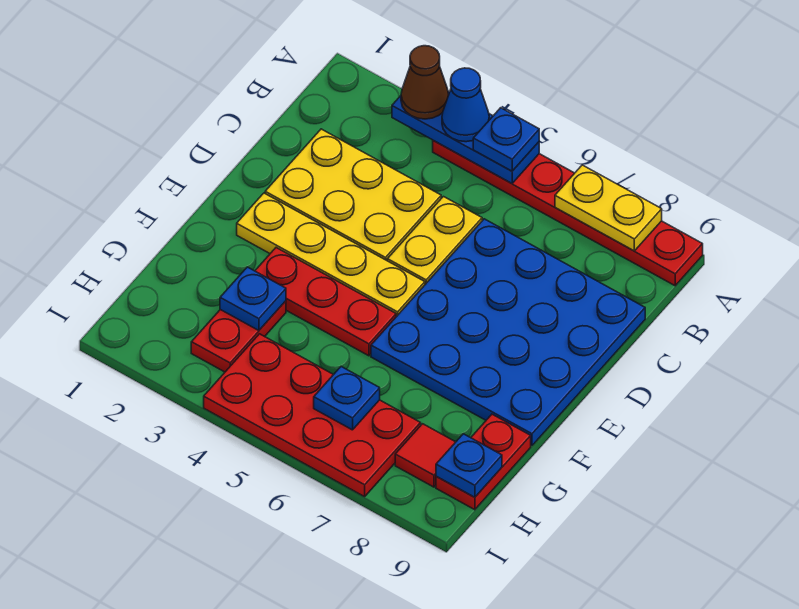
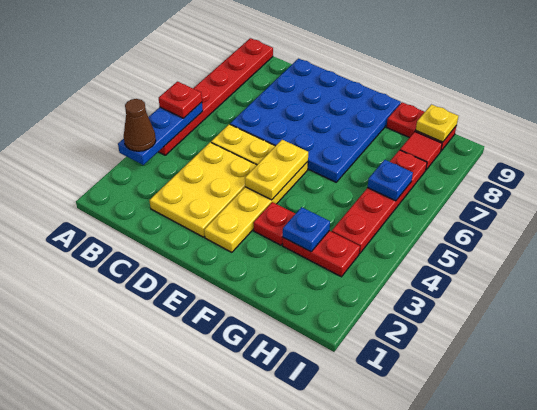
blue 1x1 cone [442,68,489,142] -> none
blue 1x1 plate [473,108,539,171] -> red 1x1 plate [159,82,202,118]
yellow 1x2 plate [555,165,662,251] -> yellow 1x2 plate moved to [245,140,308,200]
red 1x3 plate [255,248,396,356] -> red 1x1 plate [253,202,295,245]
red 2x4 plate [204,334,421,497] -> red 1x4 plate [332,150,427,254]
blue 1x1 plate [436,434,502,497] -> yellow 1x1 plate [416,105,458,142]

